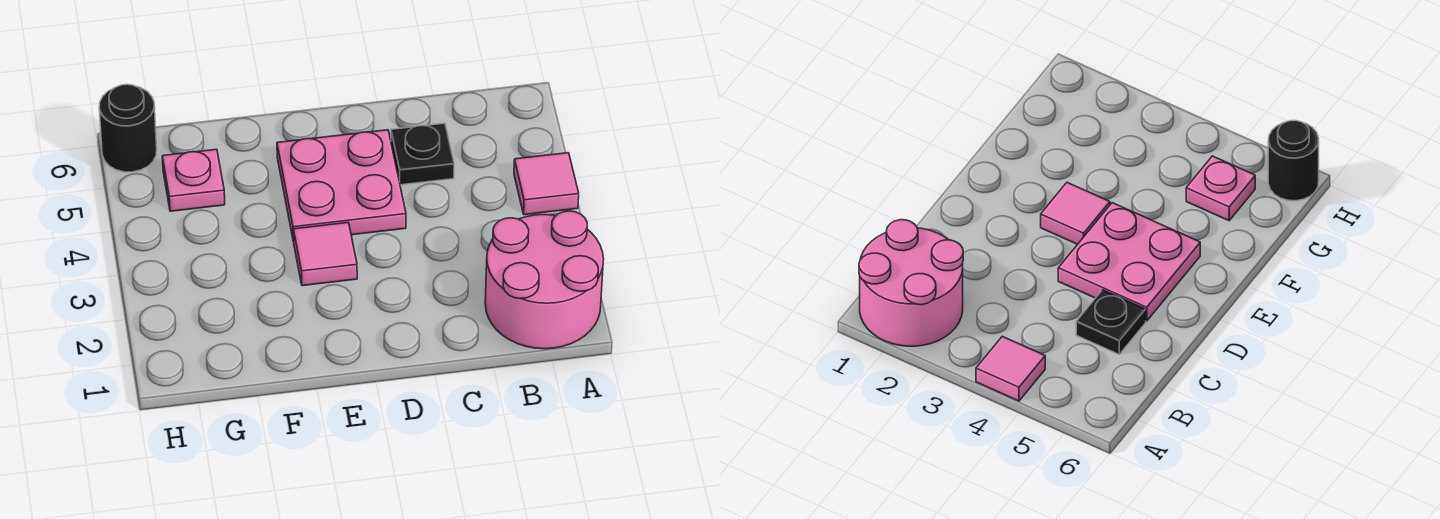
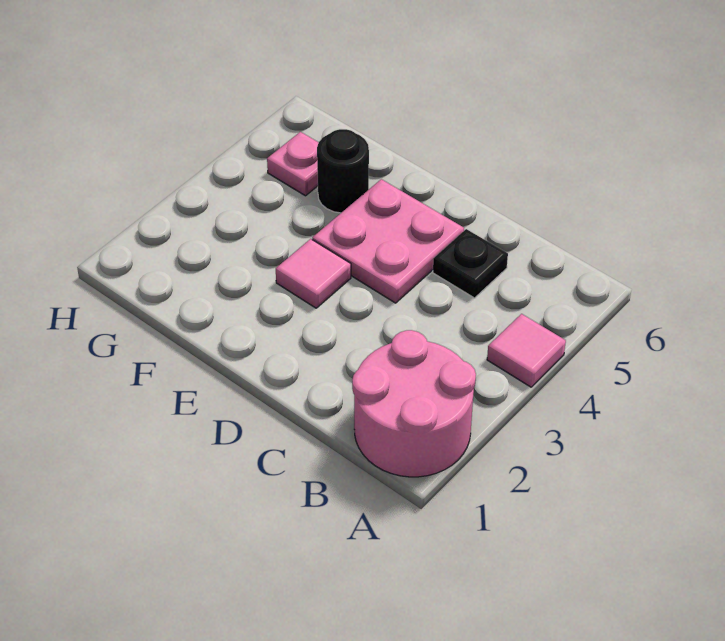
black 1x1 round brick [99,84,157,172] -> black 1x1 round brick moved to [317,129,369,213]

